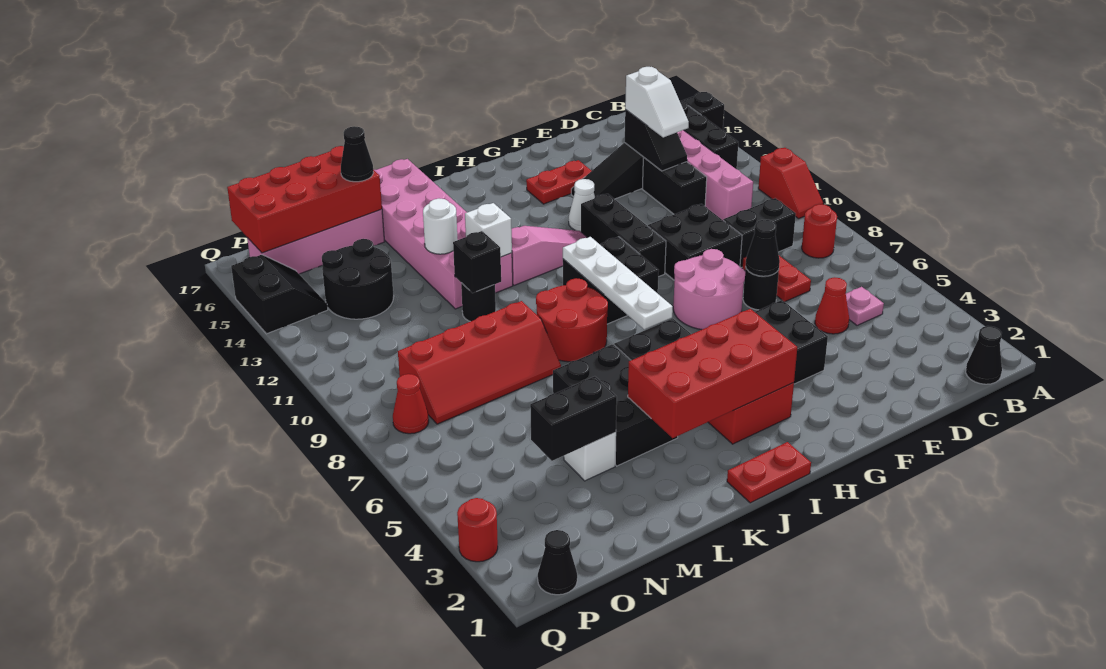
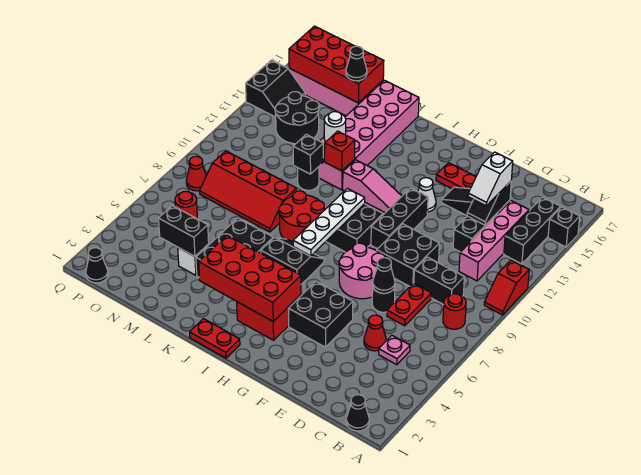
white 1x1 brick [465,203,512,257] -> red 1x1 brick [325,131,355,171]
red 1x1 round brick [457,498,498,562] -> red 1x1 round brick moved to [175,191,197,219]

